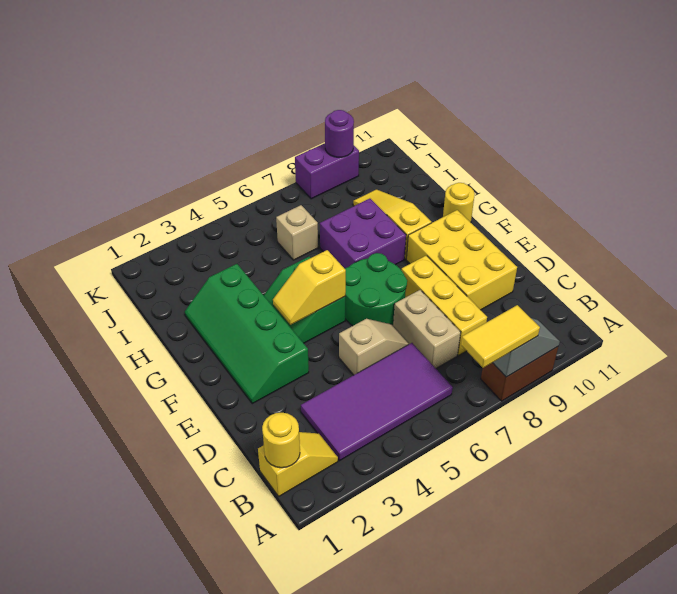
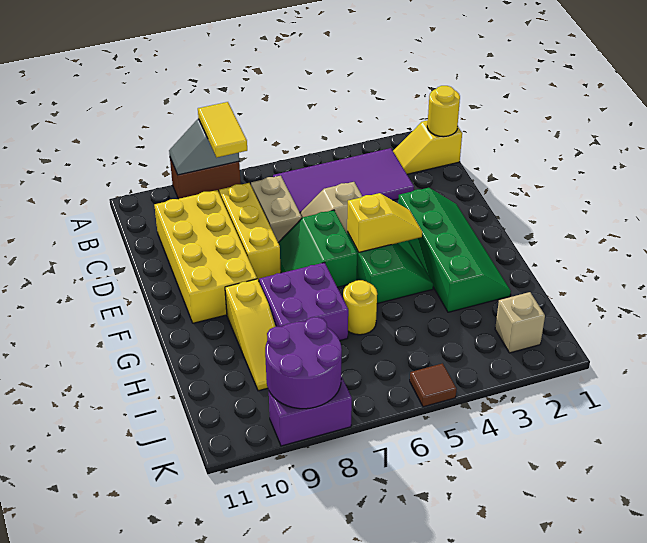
yellow 1x2 tile [461,305,540,368] -> yellow 1x2 tile turned to [198,102,247,157]
yellow 2x3 brick [407,210,517,310] -> yellow 2x4 brick [154,190,257,323]
green 2x2 round brick [345,253,407,326] -> green 2x2 slope [278,210,357,287]
yellow 1x1 round brick [443,183,475,222] -> yellow 1x1 round brick moved to [343,280,377,335]
tan 1x1 brick [276,205,318,260] -> tan 1x1 brick moved to [495,292,545,353]
none -> brown 1x1 tile [410,363,457,407]
purple 1x1 round brick [325,110,354,157] -> purple 2x2 round brick [265,317,342,409]

